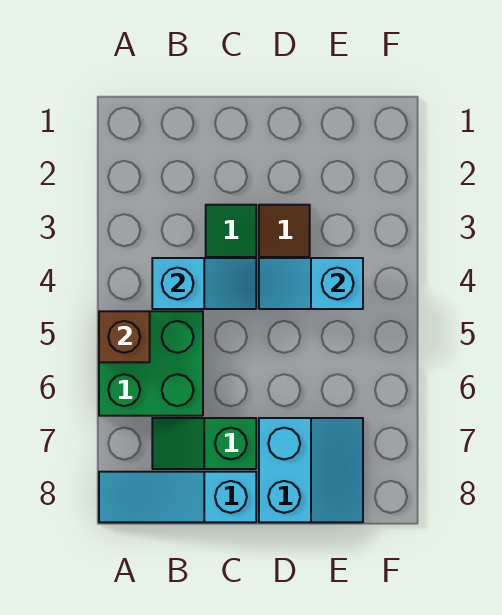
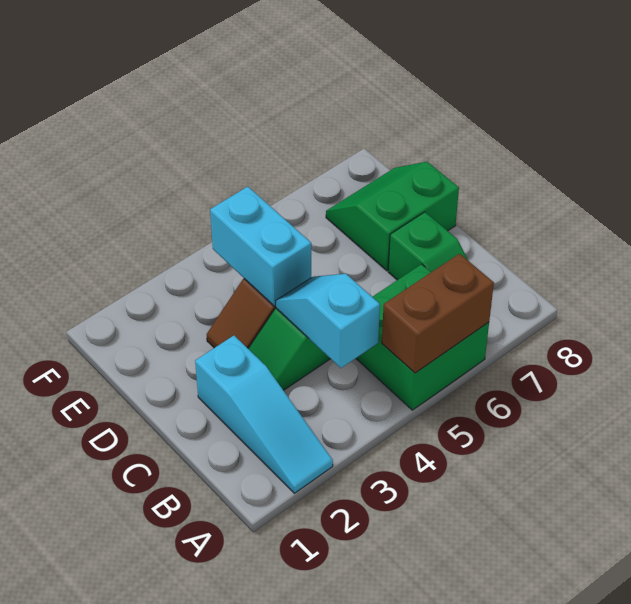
brown 1x1 brick [99,311,150,362] -> brown 1x2 brick [382,254,494,373]
cyan 1x3 slope [99,472,256,522] -> cyan 1x3 slope moved to [195,336,333,493]
cyan 1x2 slope [259,258,363,309] -> cyan 1x2 brick [210,187,311,306]
cyan 2x2 slope [259,418,363,522] -> green 2x2 slope [326,162,459,271]

